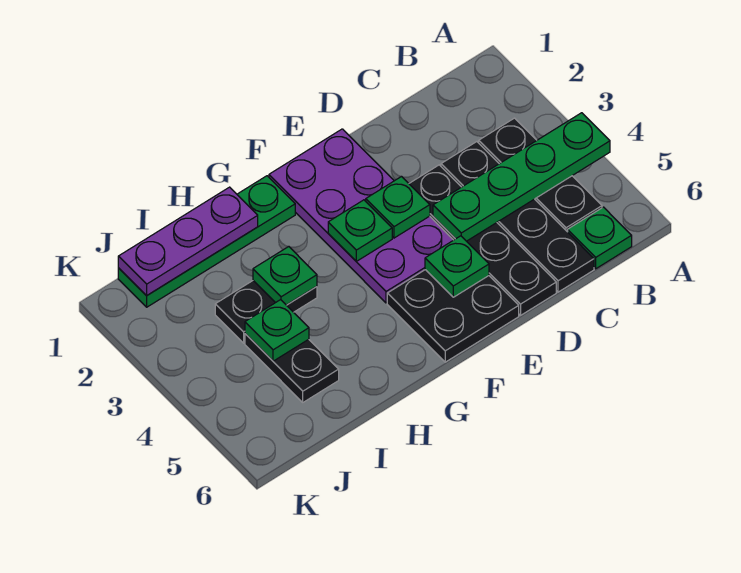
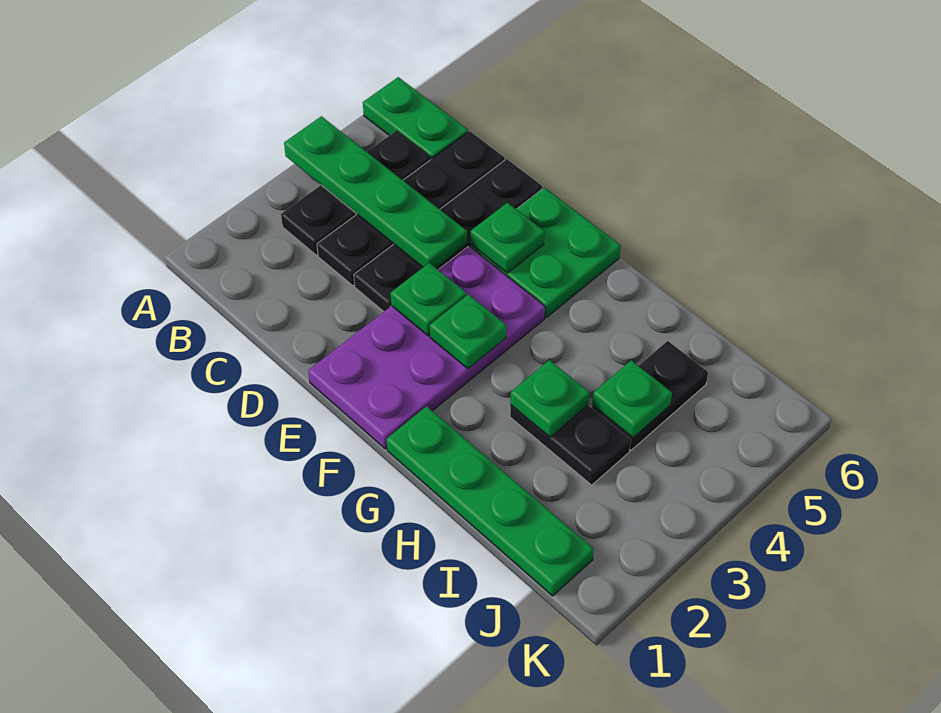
green 1x1 plate [568,207,632,269] -> green 1x2 plate [363,77,468,159]
black 2x2 plate [387,270,519,362] -> green 2x2 plate [471,188,621,317]
purple 1x3 plate [118,187,258,296] -> none

